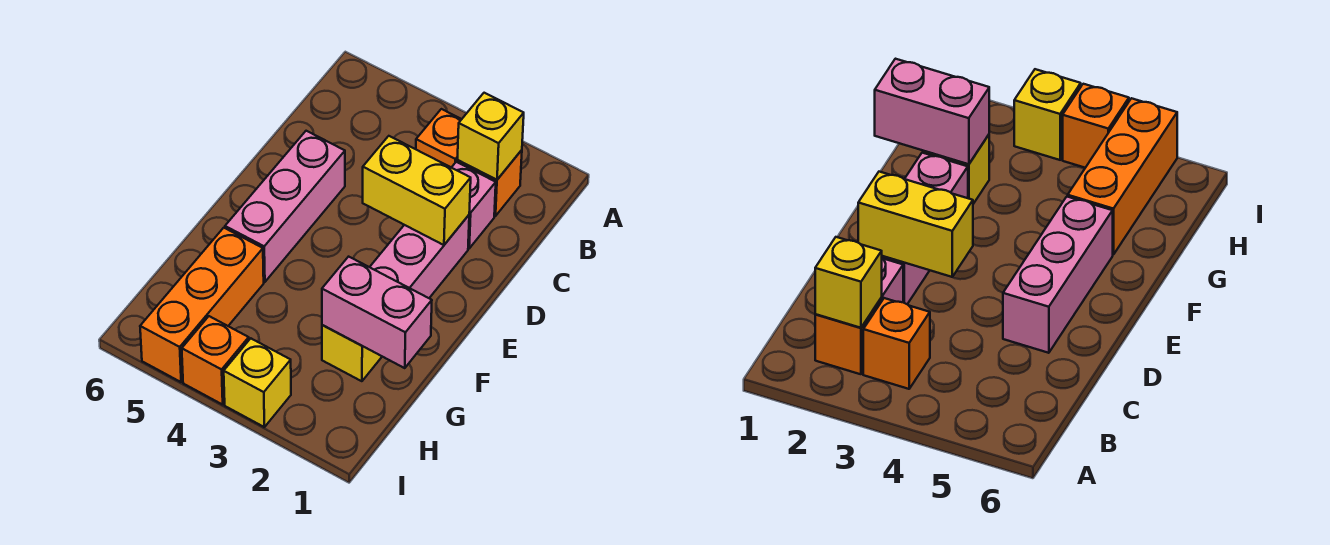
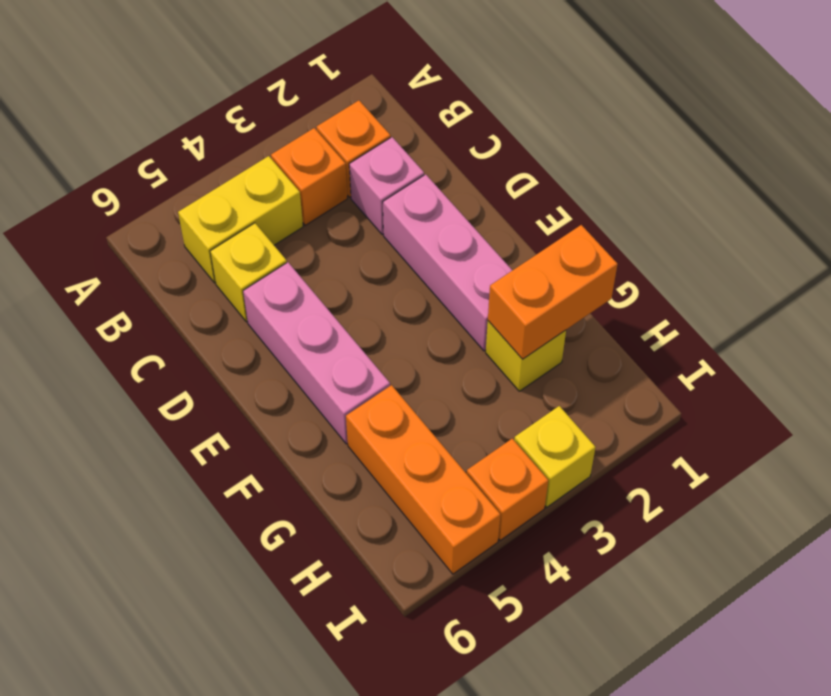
yellow 1x1 brick [457,93,524,180] -> yellow 1x1 brick moved to [210,223,287,322]
yellow 1x2 brick [363,136,471,245] -> yellow 1x2 brick moved to [178,156,303,283]
pink 1x2 brick [322,257,432,368] -> orange 1x2 brick [488,225,618,359]

